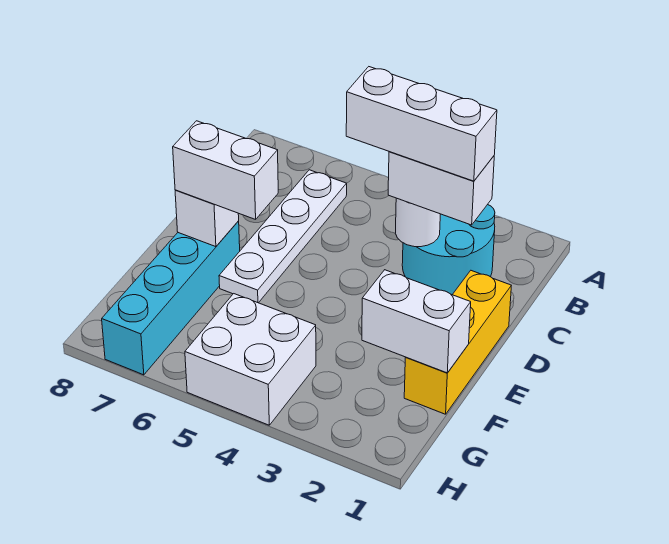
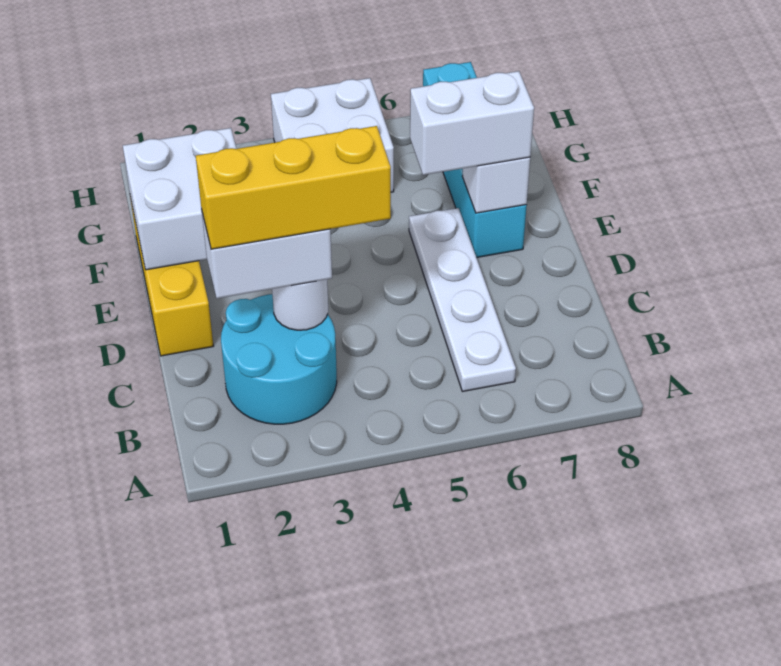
white 1x3 brick [346,67,497,181] -> yellow 1x3 brick [196,126,391,249]
white 1x2 brick [362,270,471,373] -> white 2x2 brick [123,128,236,270]

